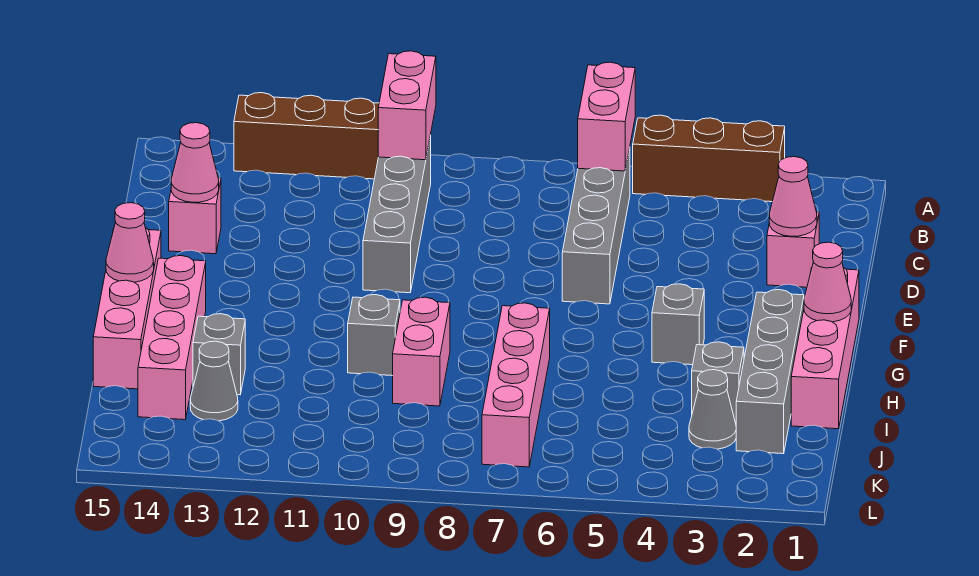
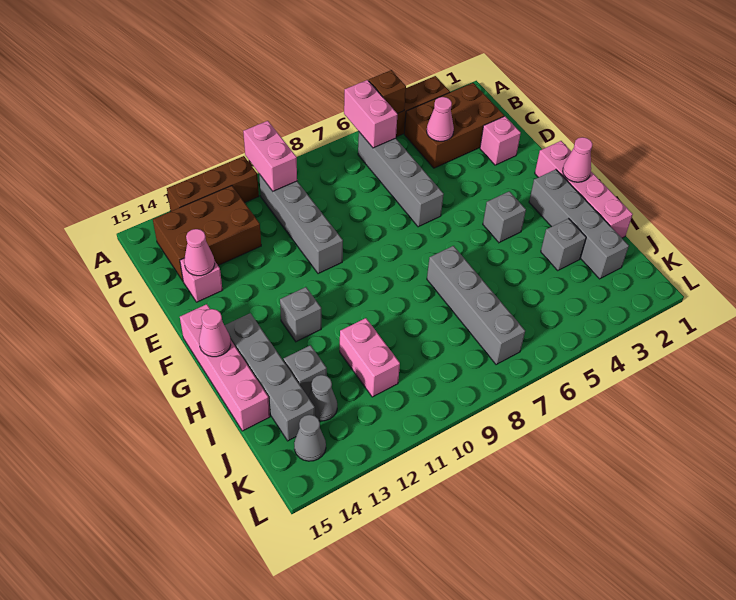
none -> brown 1x1 brick [369,70,406,114]
none -> brown 2x3 brick [404,83,504,168]
none -> brown 2x3 brick [153,186,261,281]
pink 1x1 cone [769,157,817,236] -> pink 1x1 cone moved to [427,97,454,141]
pink 1x4 brick [138,256,206,420] -> grey 1x4 brick [224,313,315,441]
pink 1x4 brick [482,303,550,467] -> grey 1x4 brick [427,246,525,365]
pink 1x2 brick [393,297,450,406] -> pink 1x2 brick moved to [340,318,400,397]
grey 1x1 brick [348,295,400,376] -> grey 1x1 brick moved to [280,287,321,342]
grey 1x1 cone [689,370,736,449] -> grey 1x1 cone moved to [294,415,326,461]

